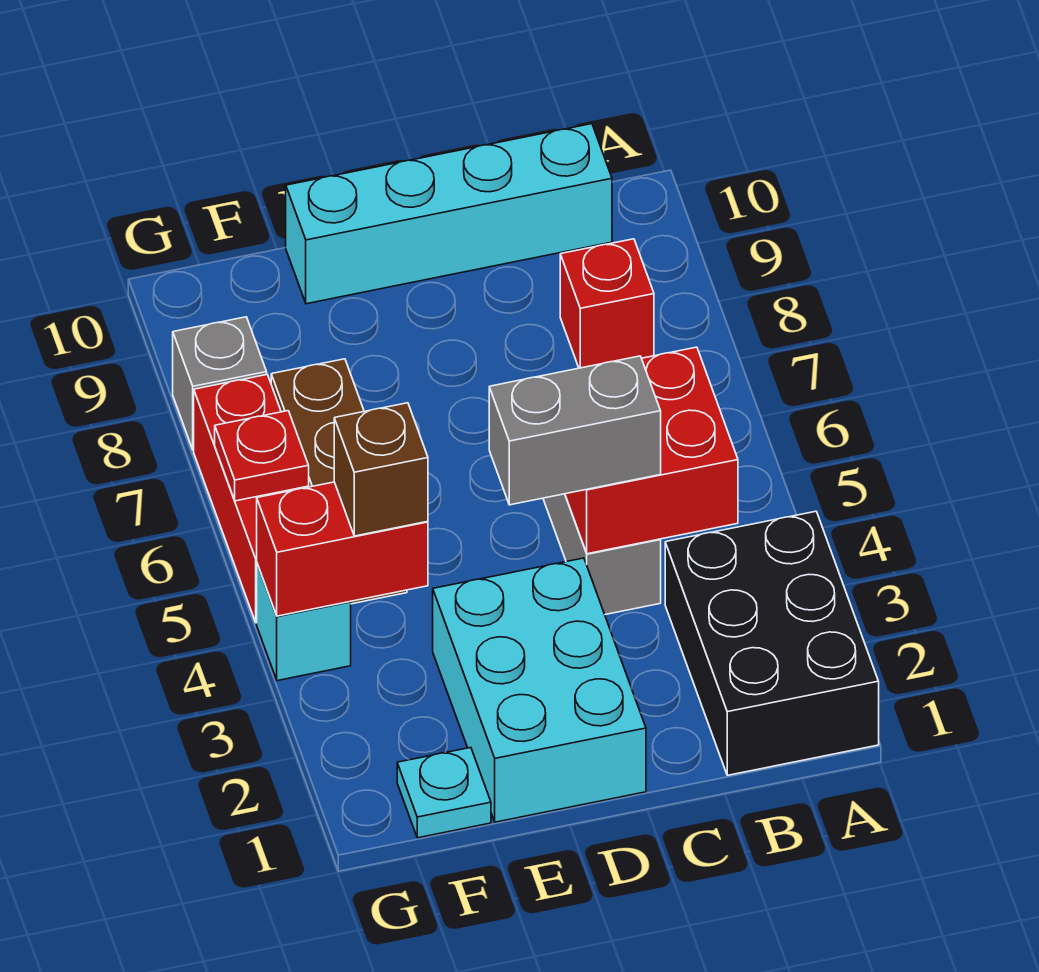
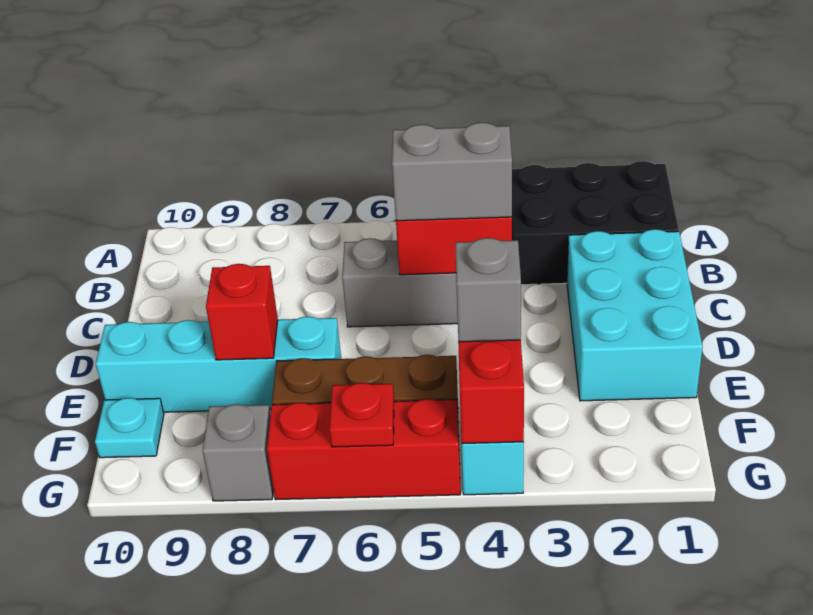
red 1x1 brick [560,239,654,368] -> red 1x1 brick moved to [206,264,278,360]
cyan 1x4 brick [286,124,612,304] -> cyan 1x4 brick turned to [96,317,341,412]
grey 1x2 brick [489,356,661,505] -> grey 1x2 brick turned to [392,123,512,221]
cyan 2x3 brick [433,558,646,822] -> cyan 2x3 brick turned to [567,229,703,401]
cyan 1x1 plate [397,748,491,838] -> cyan 1x1 plate moved to [95,398,164,458]
brown 1x1 brick [334,403,428,536] -> grey 1x1 brick [455,238,521,342]

